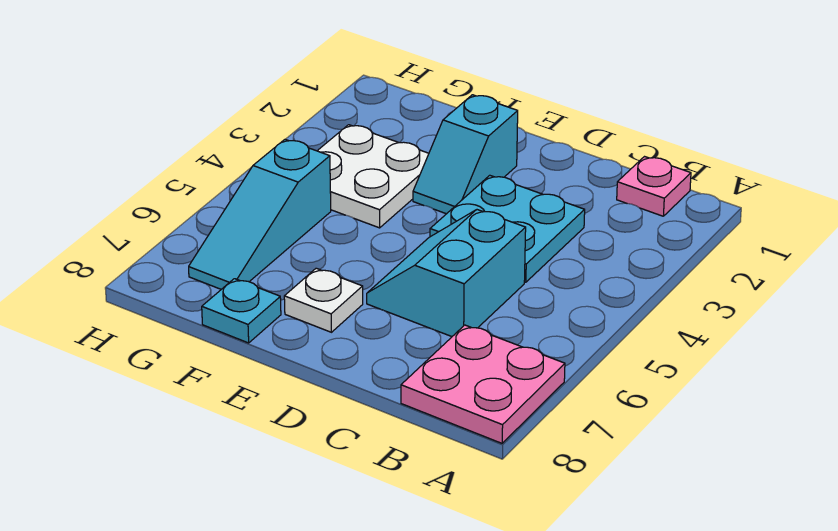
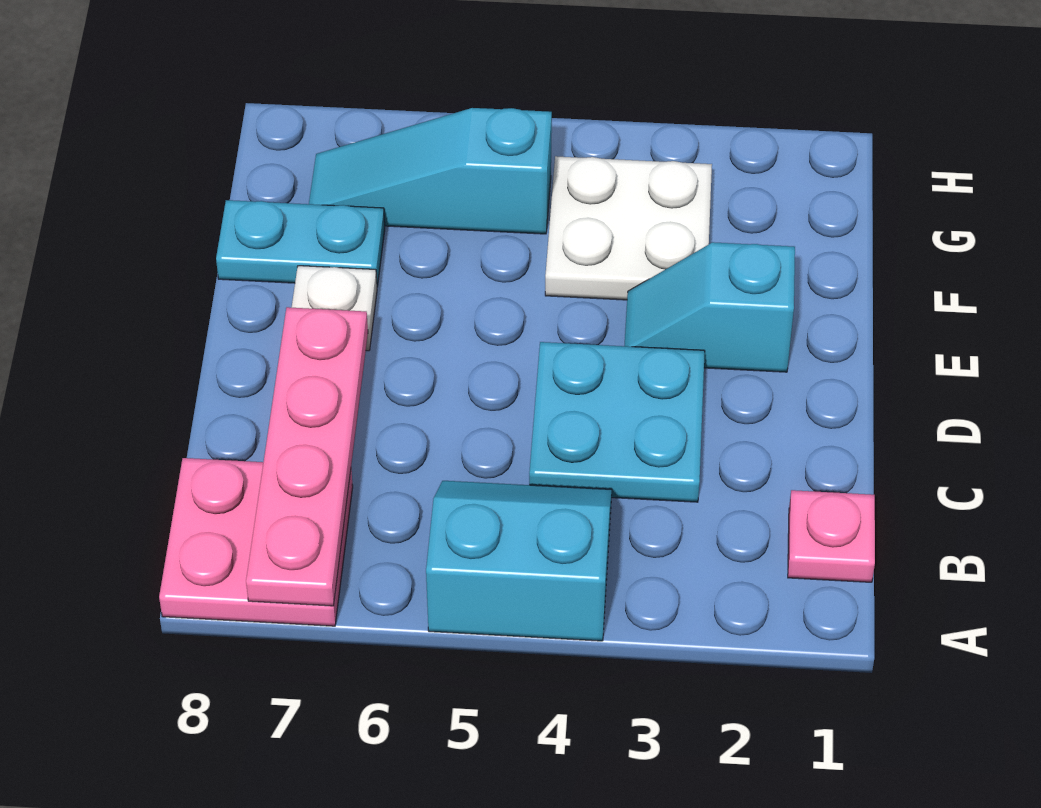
none -> pink 1x4 plate [246,307,368,606]
cyan 2x2 slope [367,210,526,337] -> cyan 2x2 slope moved to [426,481,612,641]
cyan 1x1 plate [202,279,281,343] -> cyan 1x2 plate [216,200,385,287]

